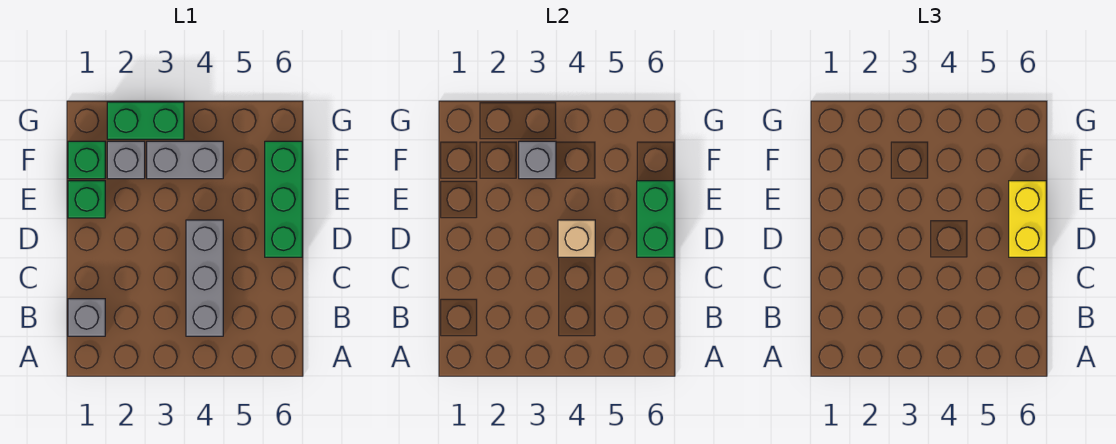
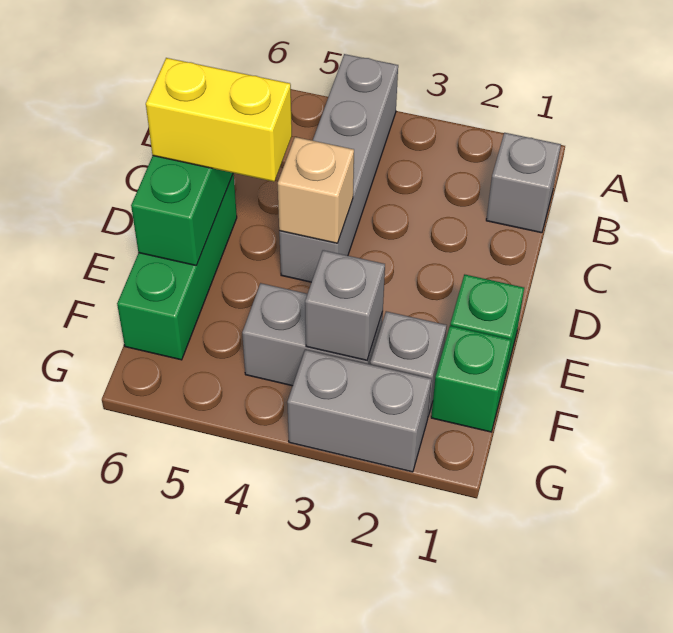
grey 1x3 brick [186,220,223,336] -> grey 1x4 brick [279,54,398,282]
yellow 1x2 brick [1009,181,1046,257] -> yellow 1x2 brick turned to [146,58,292,182]
green 1x2 brick [107,102,184,139] -> grey 1x2 brick [287,350,431,472]

